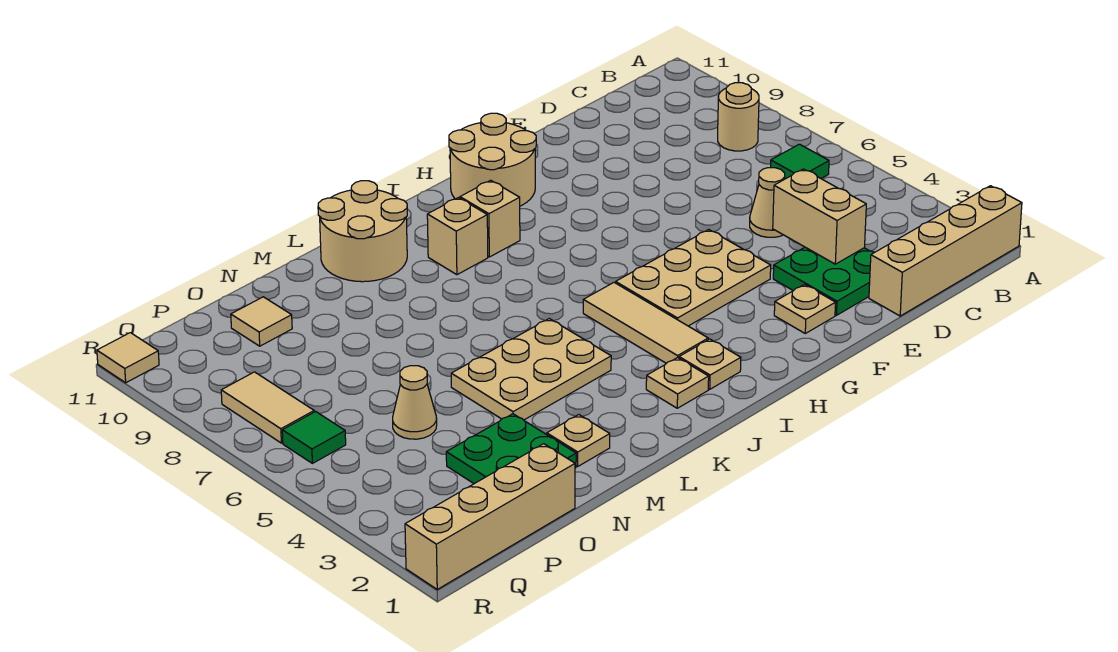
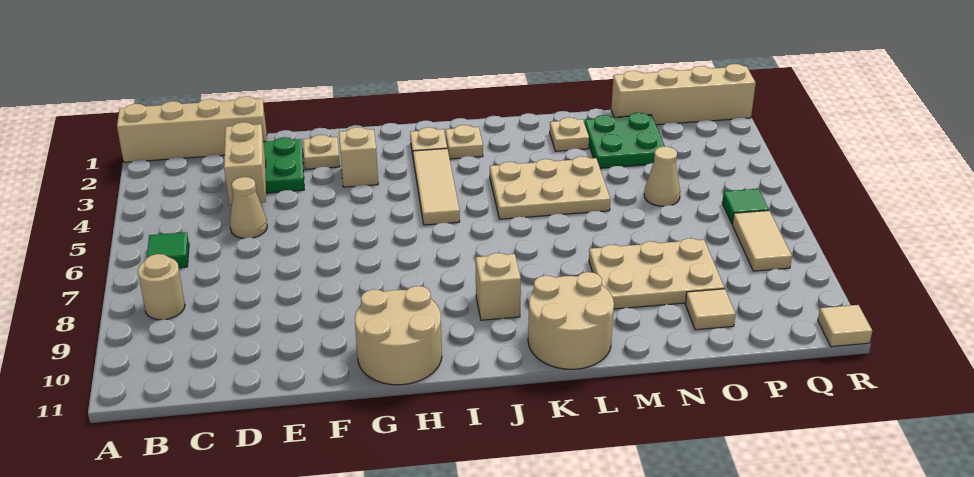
tan 2x3 plate [616,230,771,326] -> tan 2x3 plate moved to [589,238,724,309]
tan 1x1 brick [460,180,520,257] -> tan 1x1 brick moved to [339,127,378,187]

